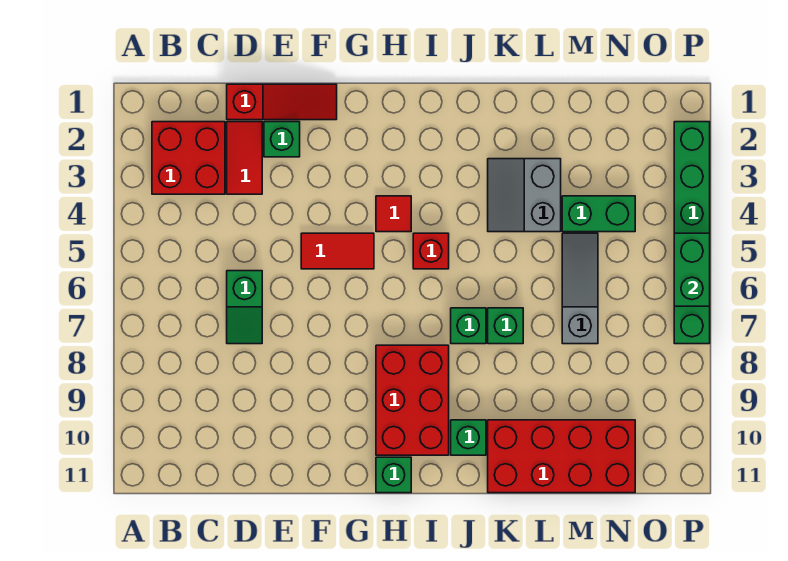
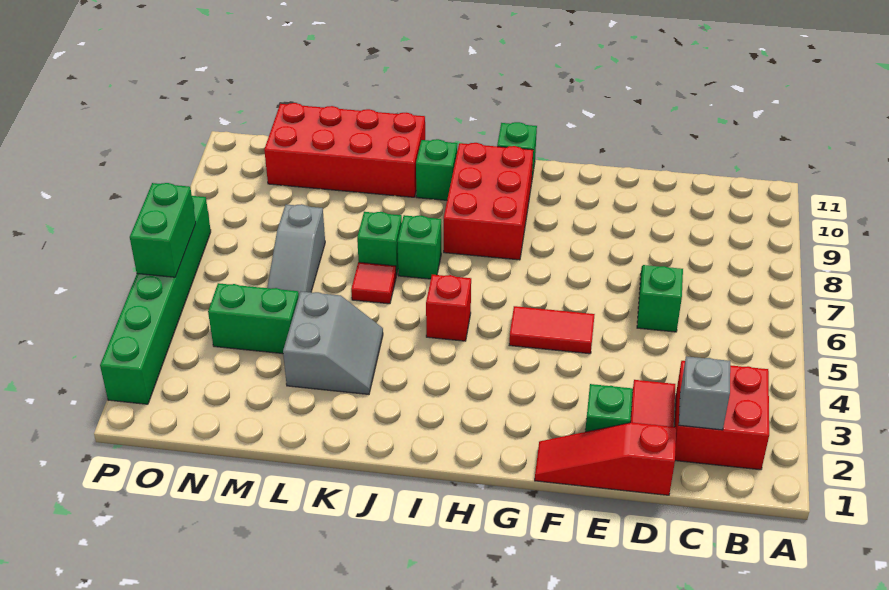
none -> grey 1x1 brick [679,356,730,430]
red 1x1 tile [376,196,411,232] -> red 1x1 tile moved to [351,262,396,304]

